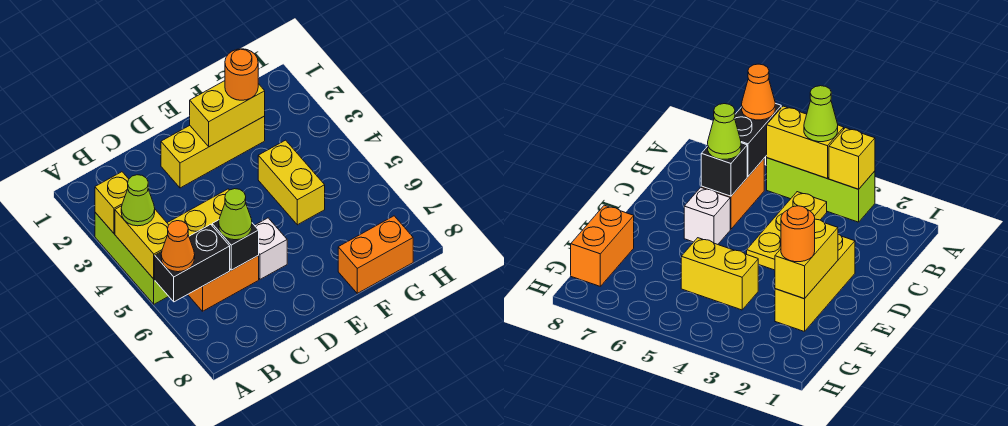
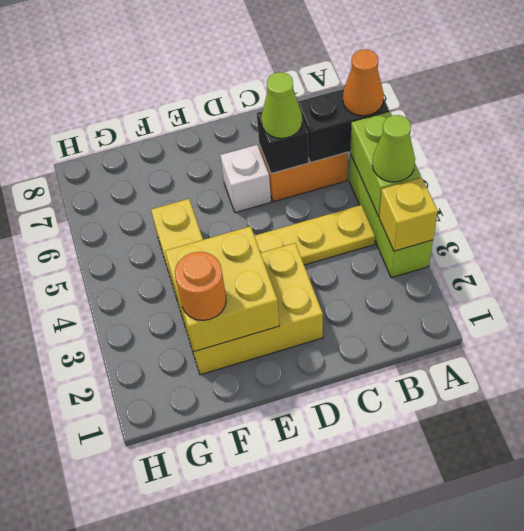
yellow 1x2 brick [115,206,168,279] -> lime 1x2 brick [350,112,421,216]
yellow 1x3 brick [161,116,265,188] -> yellow 2x3 brick [173,243,323,375]
yellow 1x2 brick [190,81,265,147] -> yellow 2x2 brick [165,226,280,352]
orange 1x2 brick [338,216,413,293] -> none

